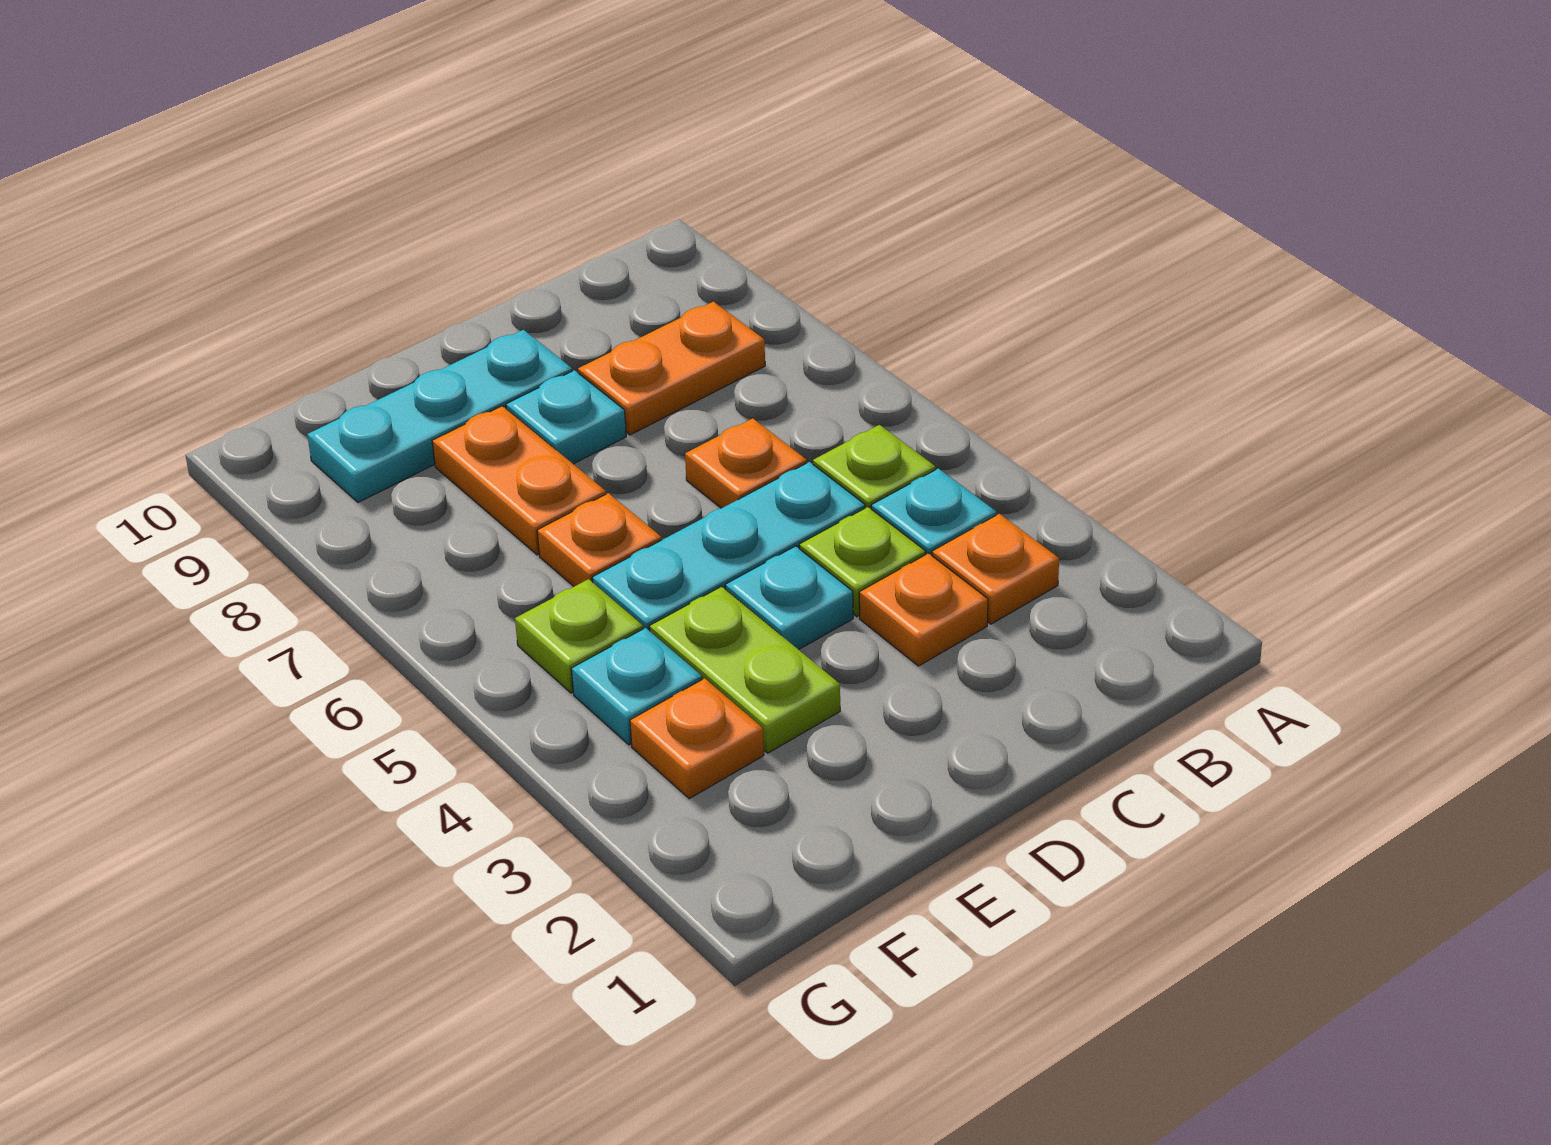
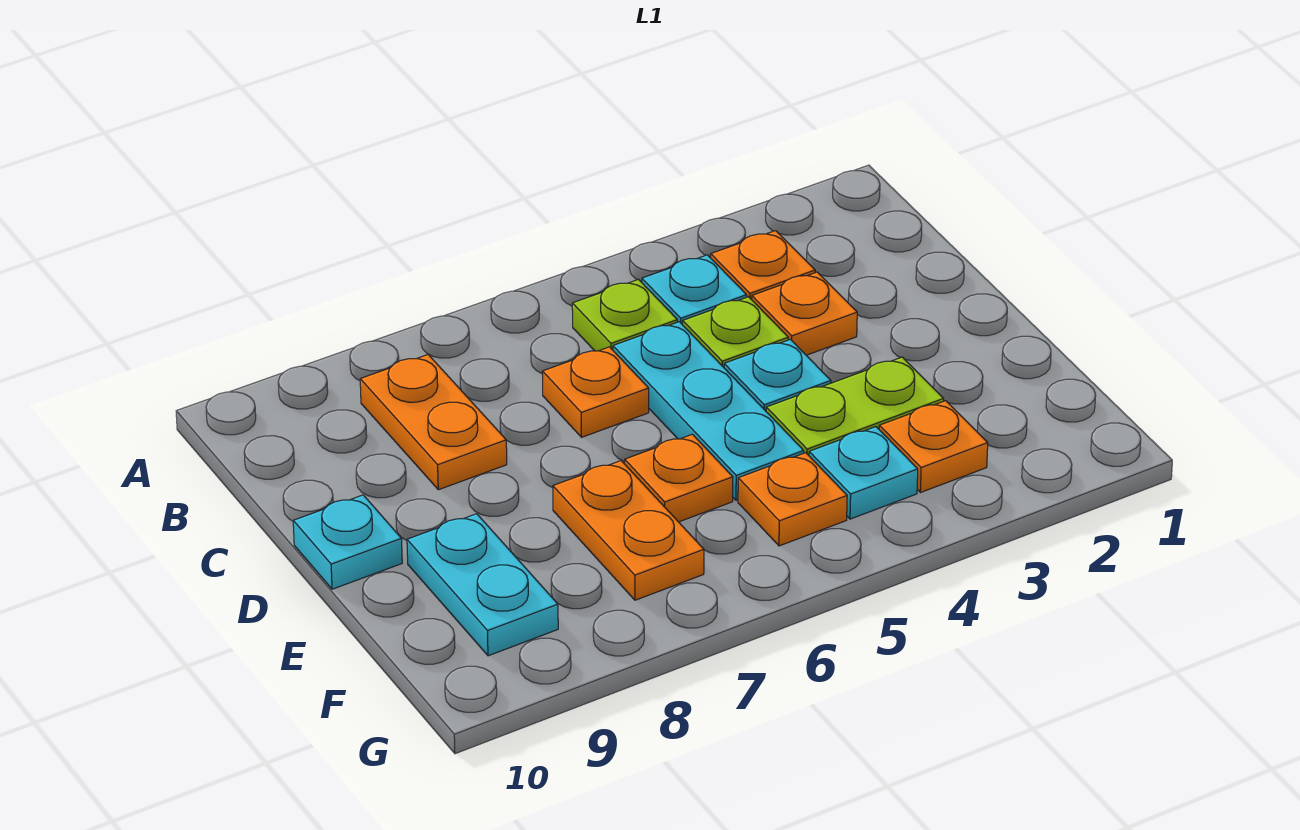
cyan 1x1 plate [506,370,626,464] -> cyan 1x1 plate moved to [293,495,402,589]
cyan 1x3 plate [307,330,572,502] -> cyan 1x2 plate [407,514,558,656]
orange 1x2 plate [432,406,606,555] -> orange 1x2 plate turned to [553,461,704,600]
lime 1x1 plate [515,579,643,693] -> orange 1x1 plate [738,453,847,546]

